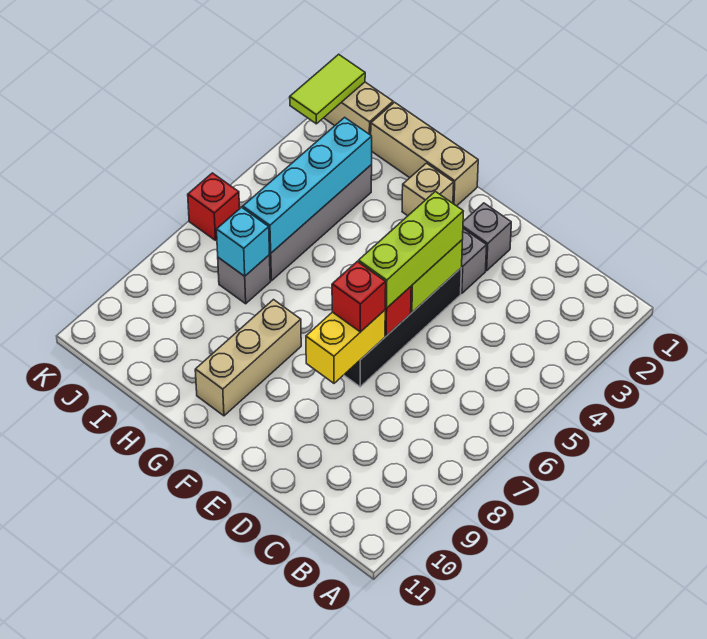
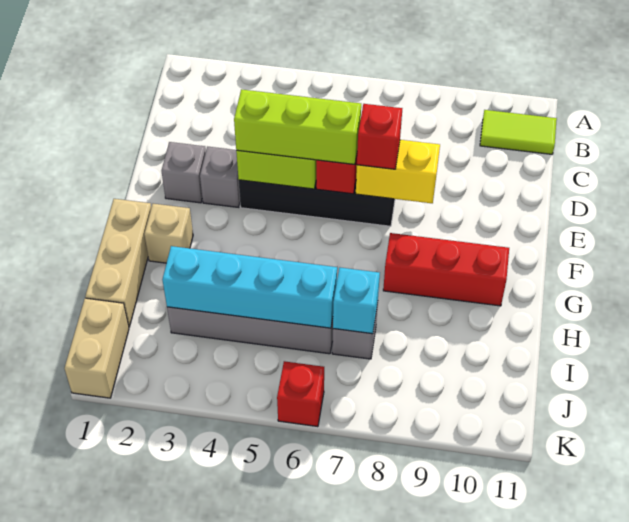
tan 1x3 brick [195,300,301,416] -> red 1x3 brick [383,233,509,306]
lime 1x2 tile [290,54,365,124] -> lime 1x2 tile moved to [480,110,557,154]

